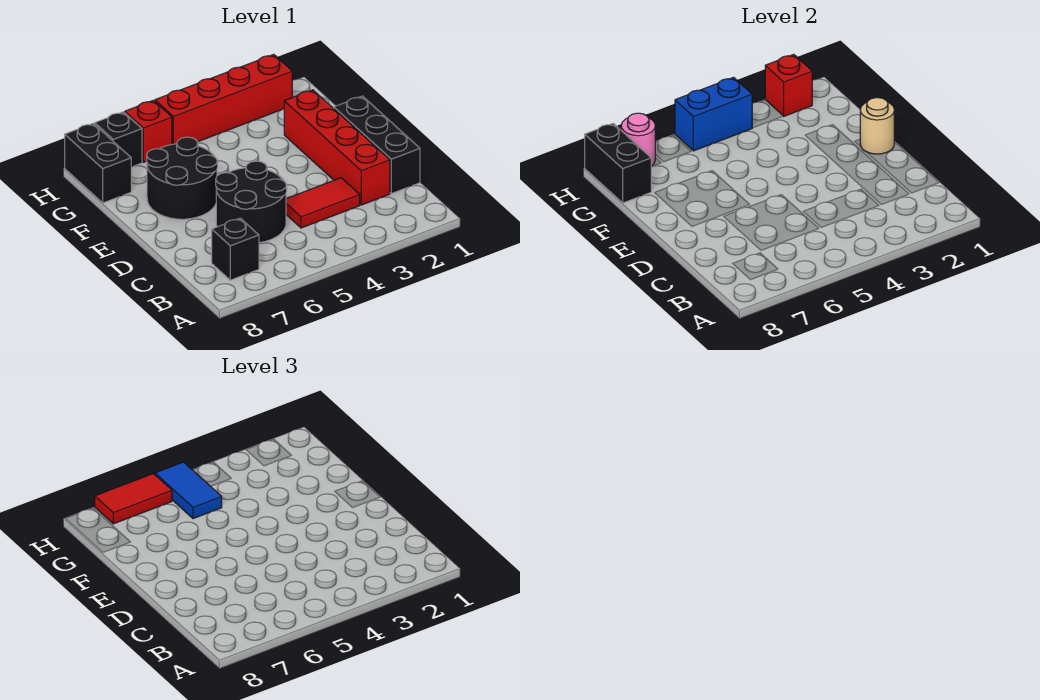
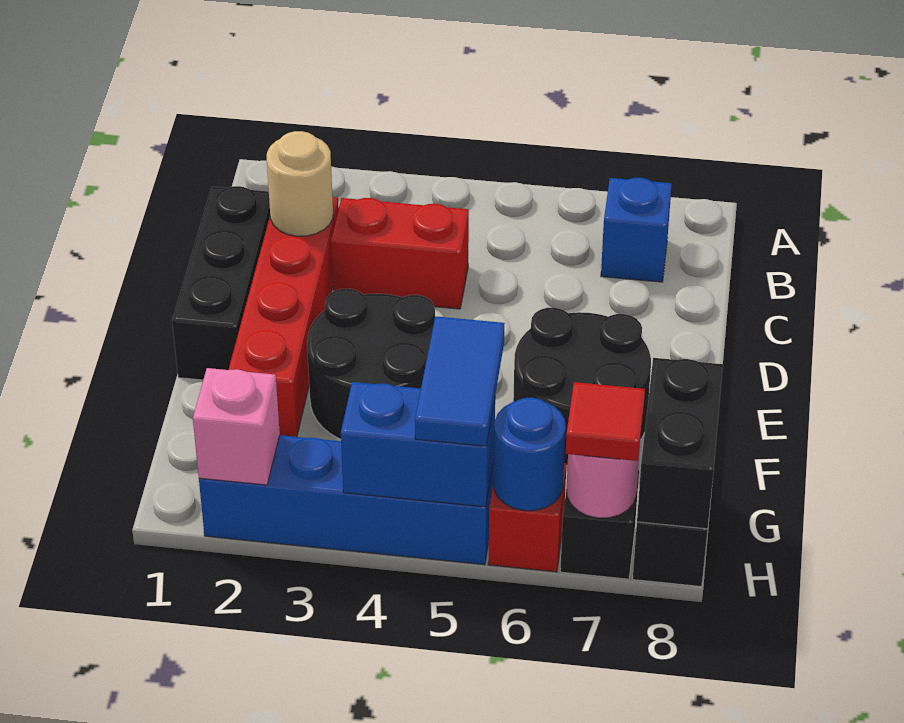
black 1x1 brick [212,218,259,280] -> blue 1x1 brick [601,178,672,282]
red 1x2 tile [286,178,360,228] -> red 1x2 brick [331,198,469,309]
black 2x2 round brick [216,161,287,243] -> black 2x2 round brick moved to [307,289,435,439]
tan 1x1 round brick [860,98,894,154] -> tan 1x1 round brick moved to [267,131,333,236]
red 1x4 brick [155,54,292,144] -> blue 1x4 brick [199,435,494,565]
red 1x1 brick [765,54,812,116] -> pink 1x1 brick [193,368,280,485]
none -> blue 1x1 round brick [494,398,566,511]
red 1x2 tile [95,474,172,524] -> red 1x1 tile [566,382,645,461]

